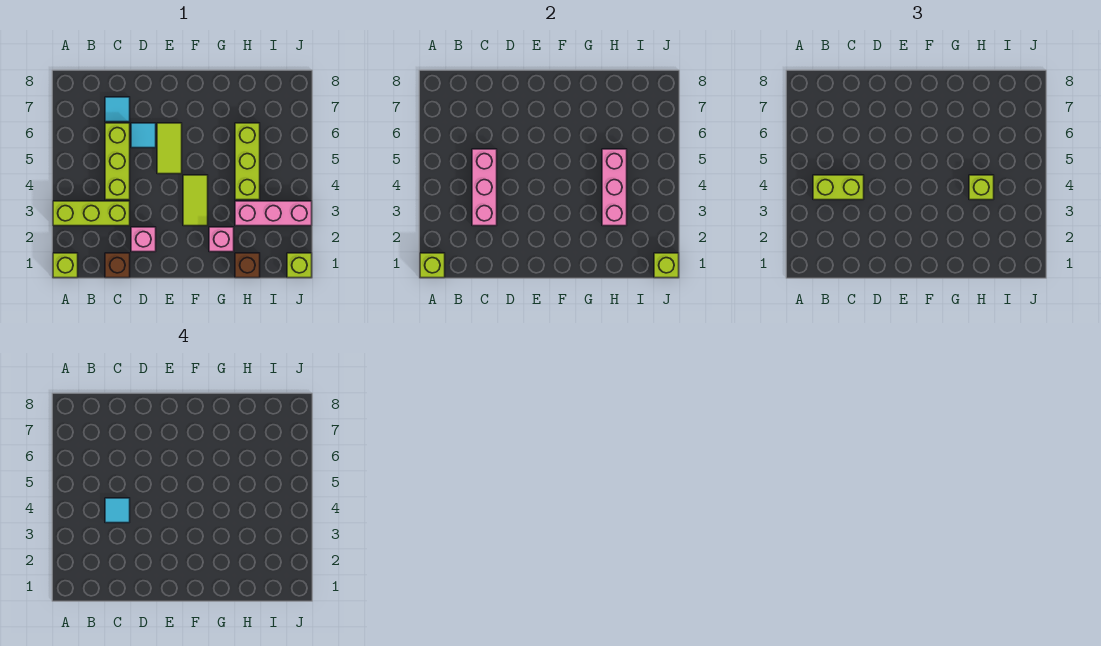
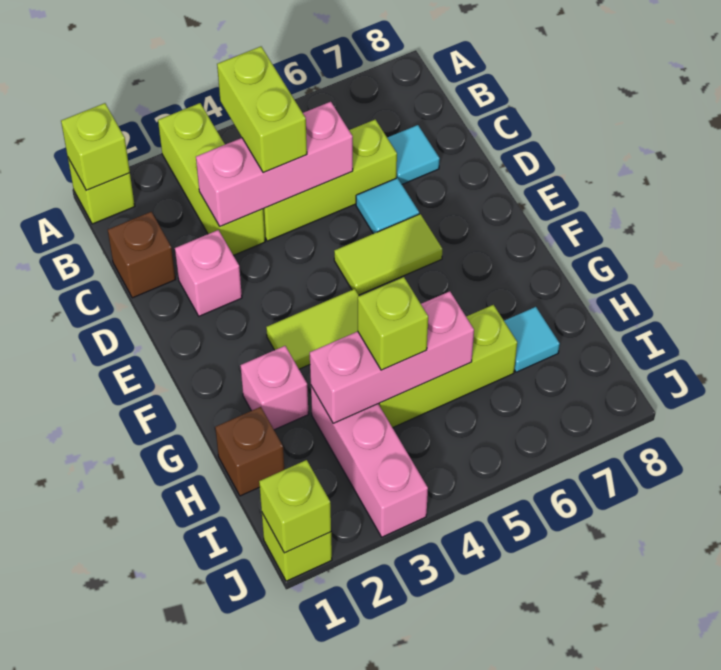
cyan 1x1 tile [105,498,130,523] -> cyan 1x1 tile moved to [504,307,560,372]

